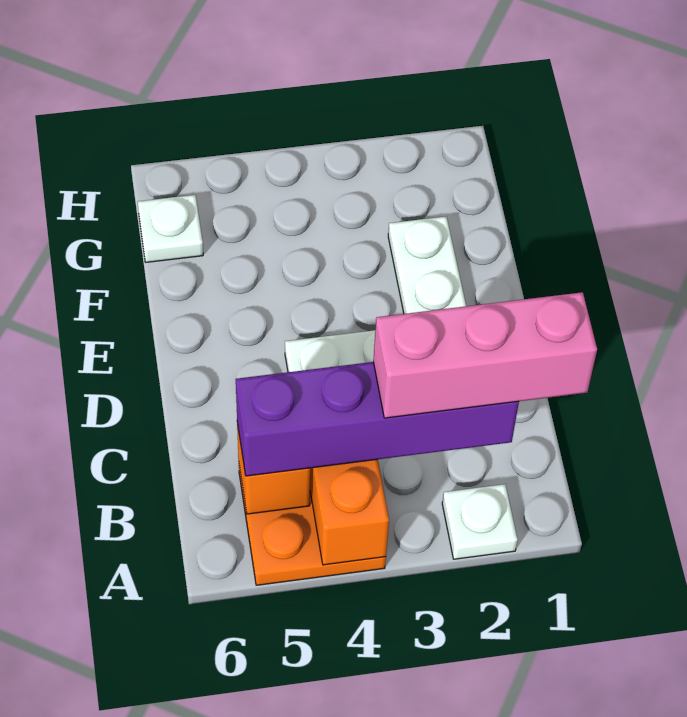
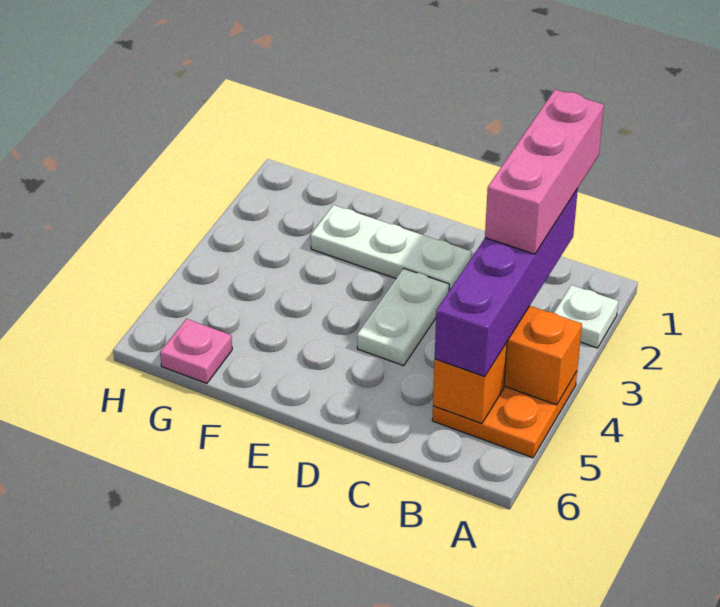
white 1x1 plate [138,195,203,262] -> pink 1x1 plate [160,319,232,383]

